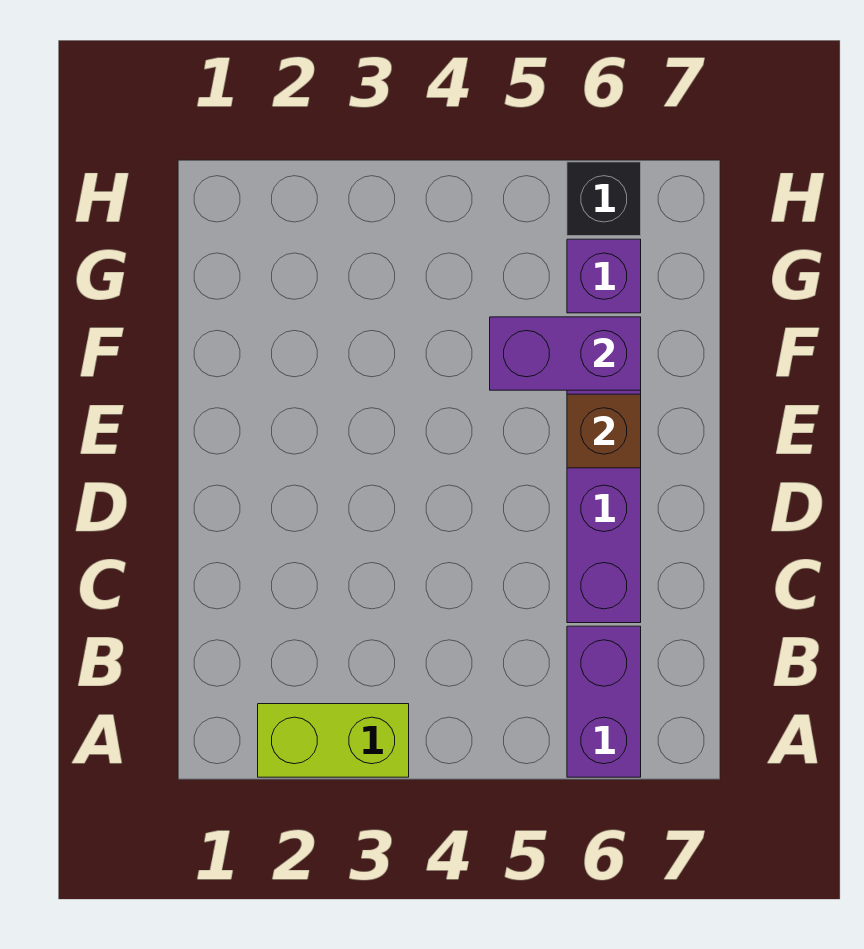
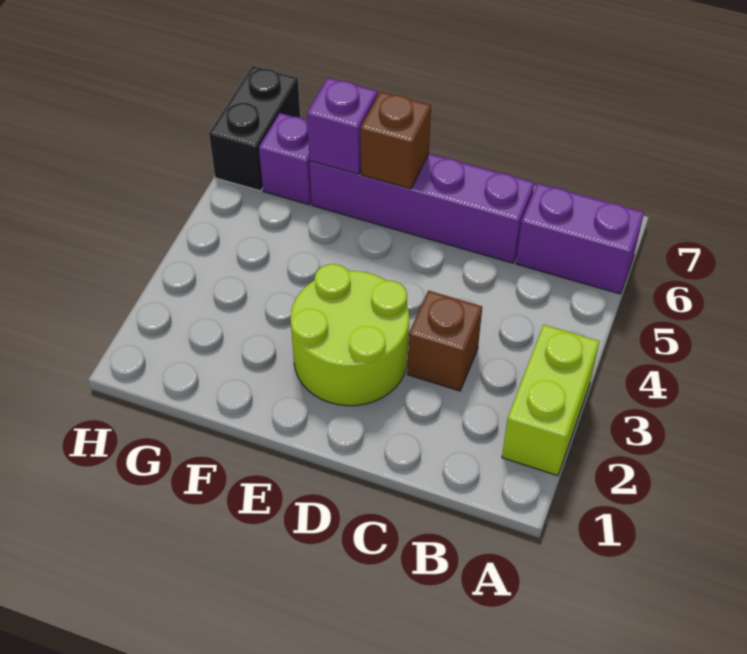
none -> brown 1x1 brick [407,291,482,391]
none -> lime 2x2 round brick [291,264,409,406]
purple 1x2 brick [490,317,641,390] -> purple 1x1 brick [307,78,378,174]
black 1x1 brick [567,162,641,236] -> black 1x2 brick [209,66,300,191]

